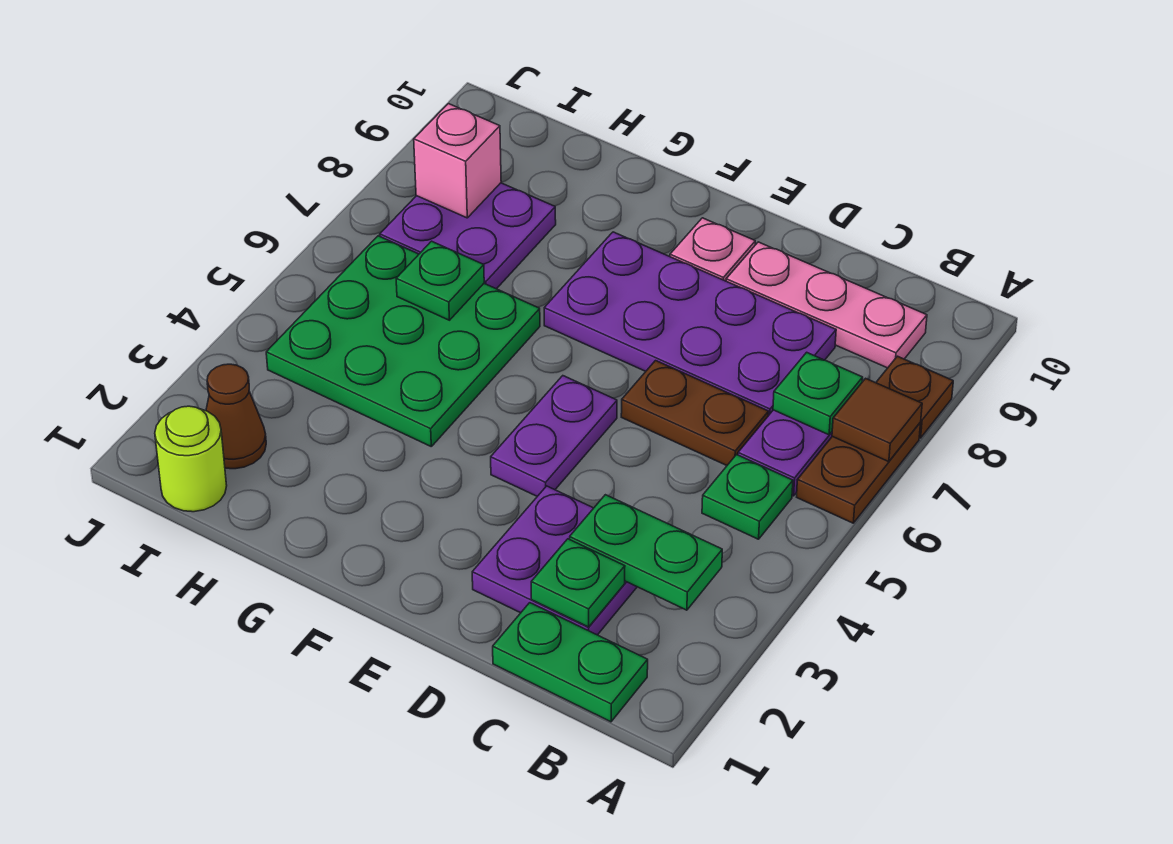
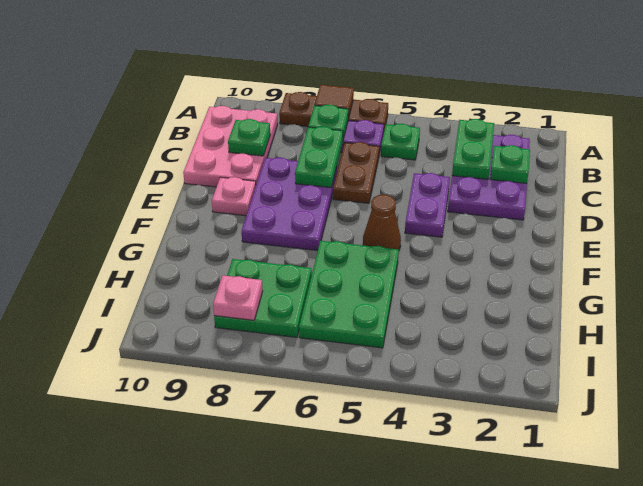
green 1x2 plate [493,603,648,722] -> green 1x2 plate moved to [295,126,343,188]
pink 1x3 plate [726,242,927,368] -> pink 2x3 plate [183,106,278,187]
purple 2x2 plate [472,486,637,635] -> purple 2x3 plate [448,135,530,220]
purple 2x4 plate [544,232,836,416] -> purple 2x3 plate [242,157,337,251]
purple 1x2 plate [491,376,617,496] -> purple 1x2 plate turned to [405,173,450,237]
green 3x3 plate [266,236,540,446] -> green 2x3 plate [299,241,399,348]
green 1x1 plate [396,241,484,320] -> green 1x1 plate moved to [228,119,270,156]
purple 2x2 plate [380,183,556,289] -> green 2x2 plate [214,259,312,337]
lime 1x1 round brick [155,406,227,512] -> none
brown 1x1 cone [206,364,266,469] -> brown 1x1 cone moved to [363,195,401,250]
pink 1x1 brick [414,104,501,218] -> pink 1x1 plate [213,275,263,320]

